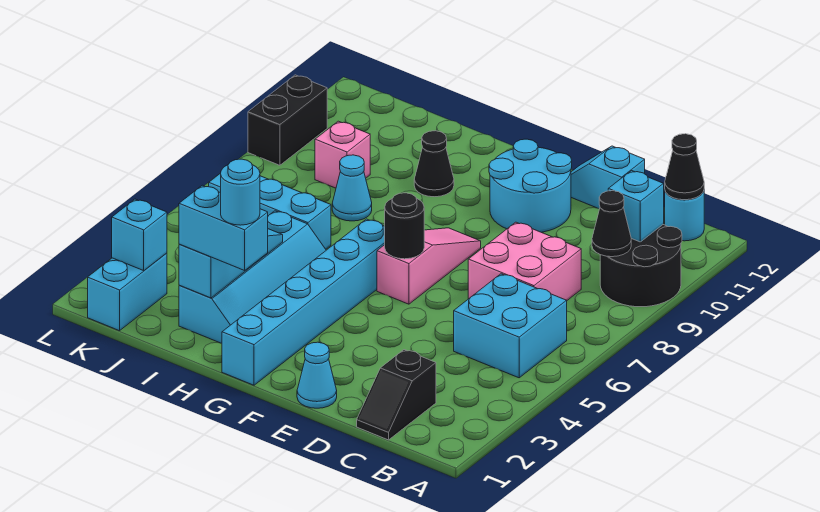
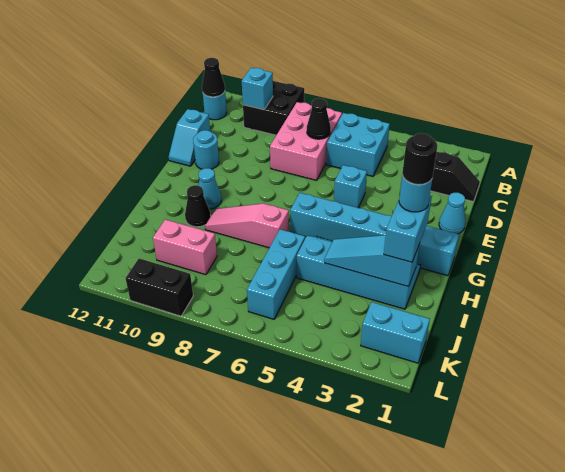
black 2x2 round brick [600,225,682,307] -> black 2x2 brick [243,81,304,135]
black 1x1 cone [592,191,631,257] -> black 1x1 cone moved to [307,98,331,139]
pink 2x2 brick [468,222,581,300] -> pink 2x3 brick [270,102,342,180]
cyan 2x2 round brick [489,139,572,232] -> cyan 1x1 round brick [193,130,219,169]
pink 1x3 slope [377,228,481,304] -> pink 1x3 slope moved to [205,204,289,248]
black 1x1 round brick [385,193,424,259] -> black 1x1 round brick moved to [402,133,438,185]
cyan 1x1 cone [332,155,372,221] -> cyan 1x1 cone moved to [198,168,222,209]
pink 1x1 brick [315,121,370,188] -> pink 1x2 brick [153,220,217,275]
cyan 1x1 brick [112,199,167,271] -> cyan 1x1 brick moved to [334,165,367,208]

